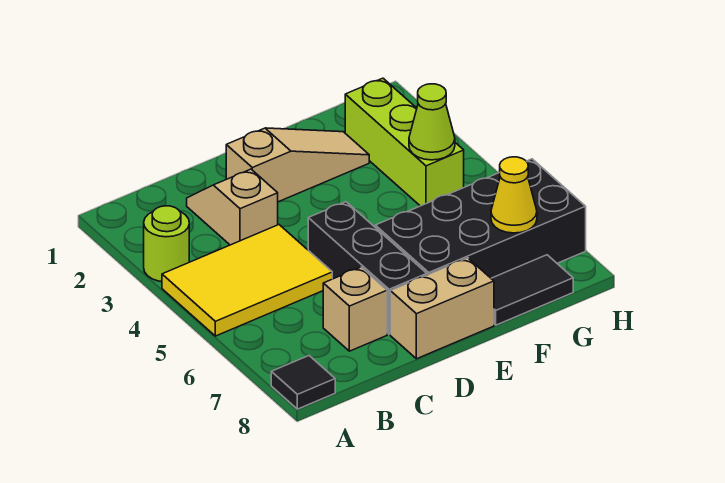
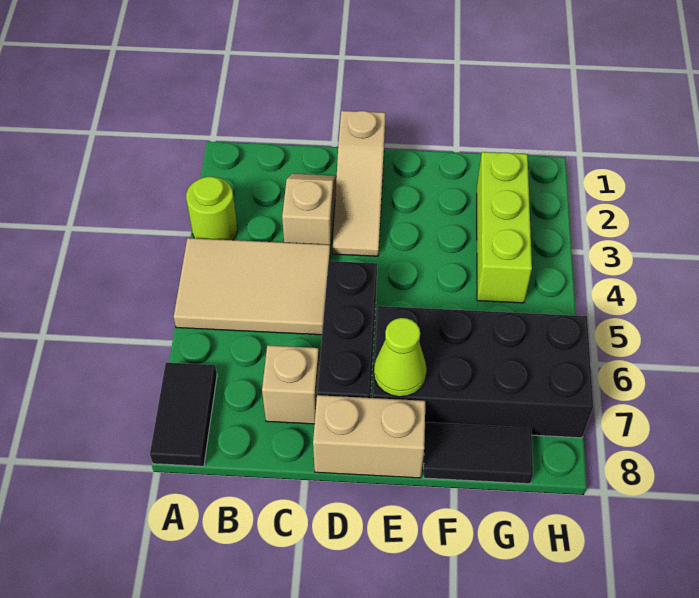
yellow 2x3 tile [162,225,332,336] -> tan 2x3 tile [174,238,330,335]
black 1x1 tile [271,356,335,409] -> black 1x2 tile [150,362,217,466]
tan 1x3 slope [226,128,369,202] -> tan 1x3 slope turned to [333,111,386,256]
lime 1x1 cone [409,84,455,160] -> lime 1x1 cone moved to [374,318,427,397]
yellow 1x1 cone [491,157,537,233] -> none

